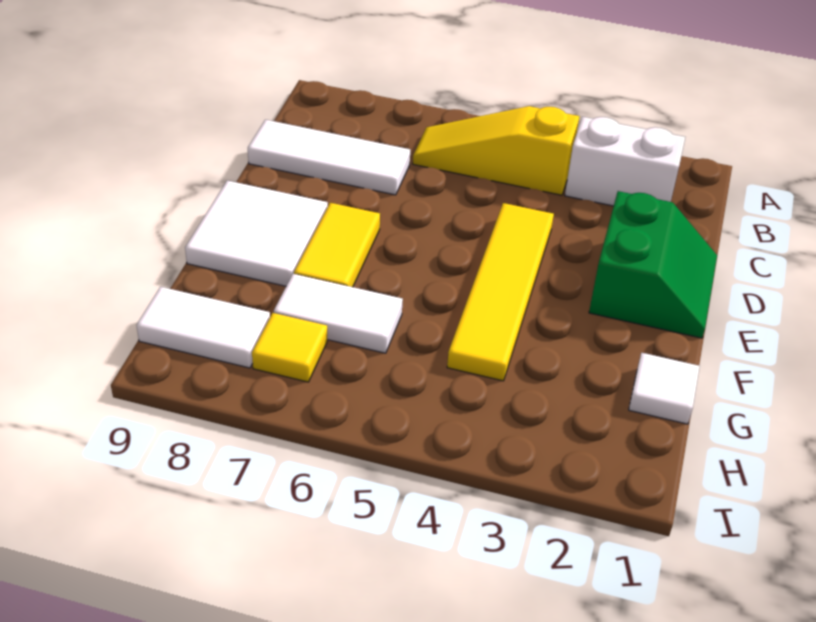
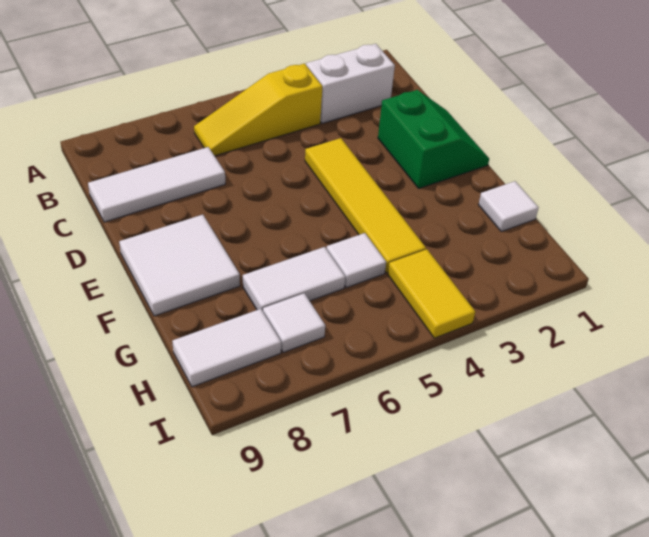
yellow 1x2 tile [294,203,380,287] -> yellow 1x2 tile moved to [388,249,475,338]
none -> white 1x1 tile [327,233,386,288]
yellow 1x1 tile [252,313,327,382] -> white 1x1 tile [263,293,325,352]

